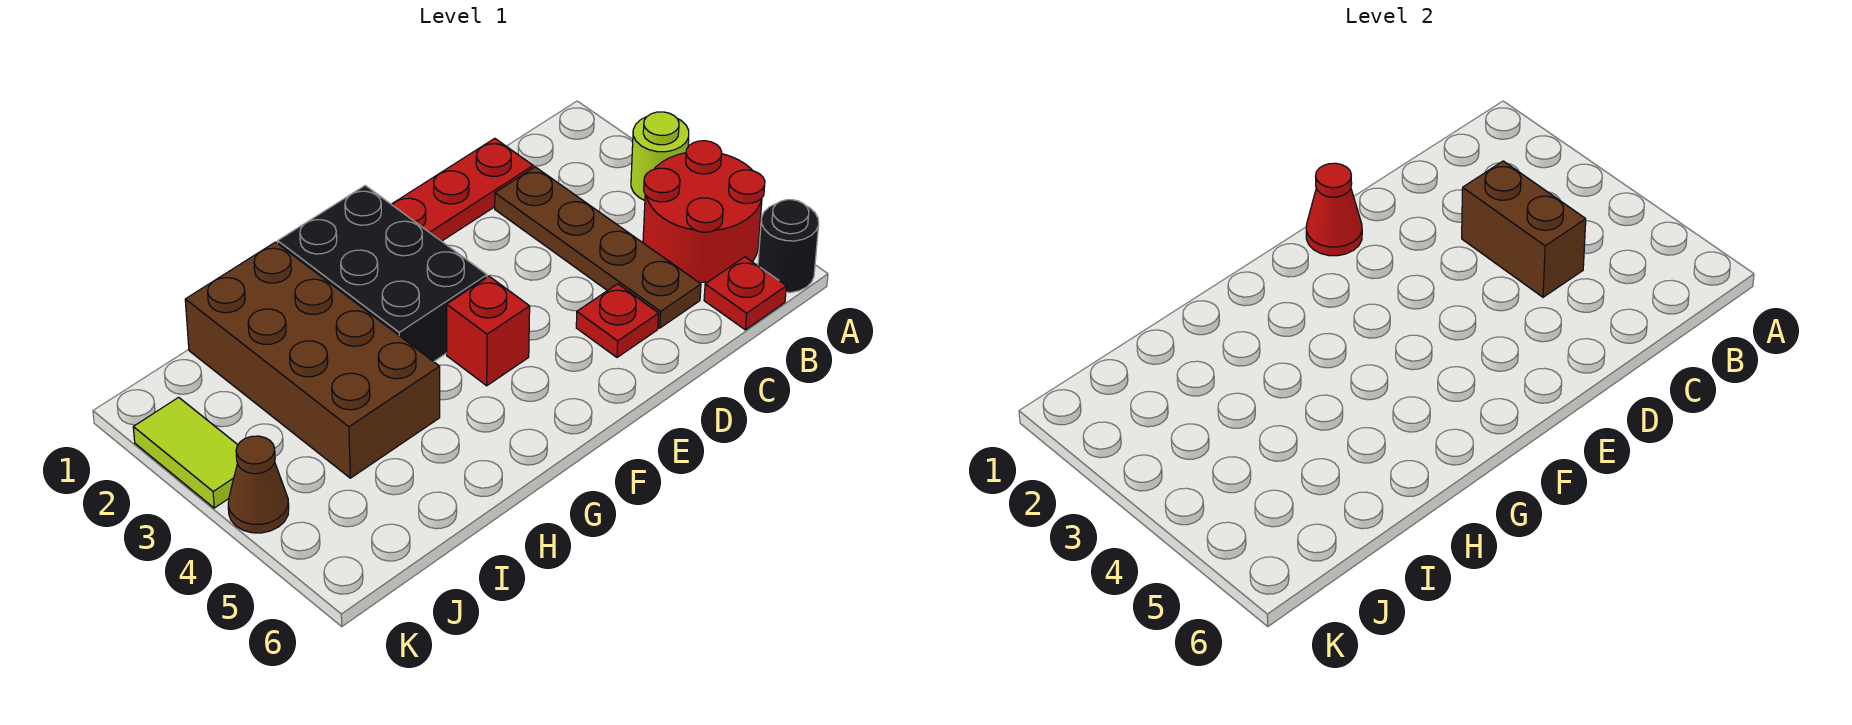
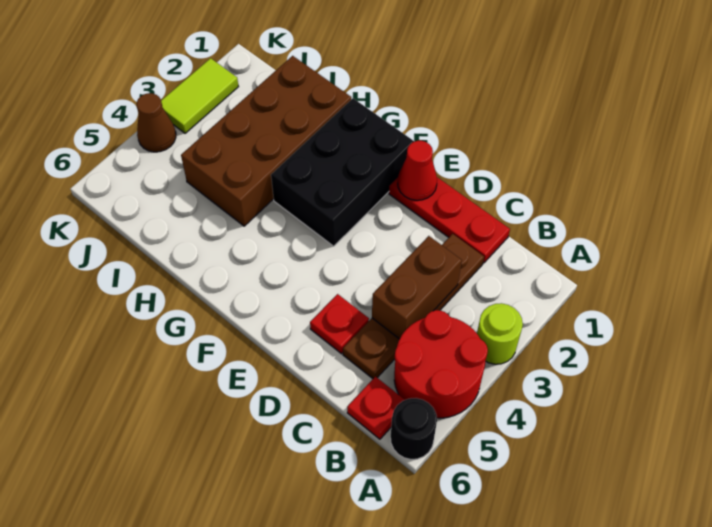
red 1x1 brick [447,276,530,386] -> none

